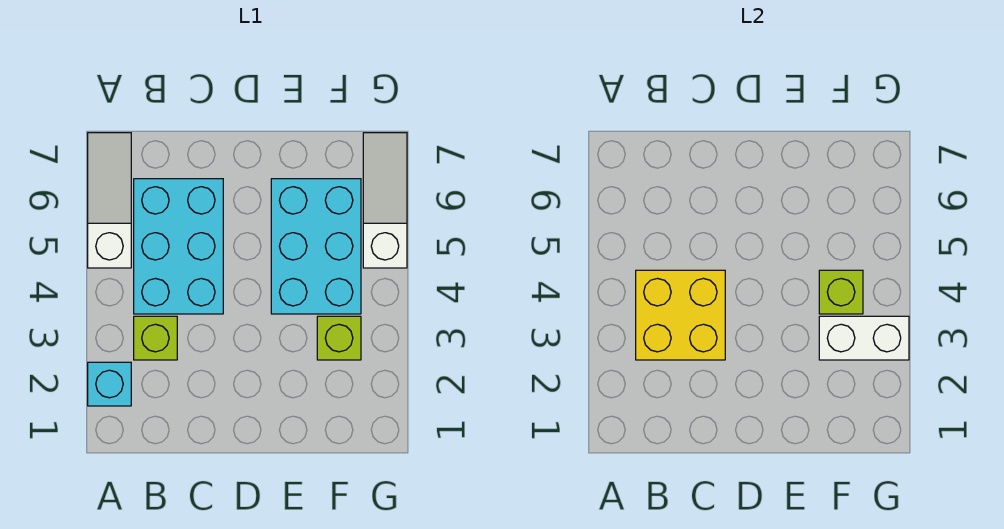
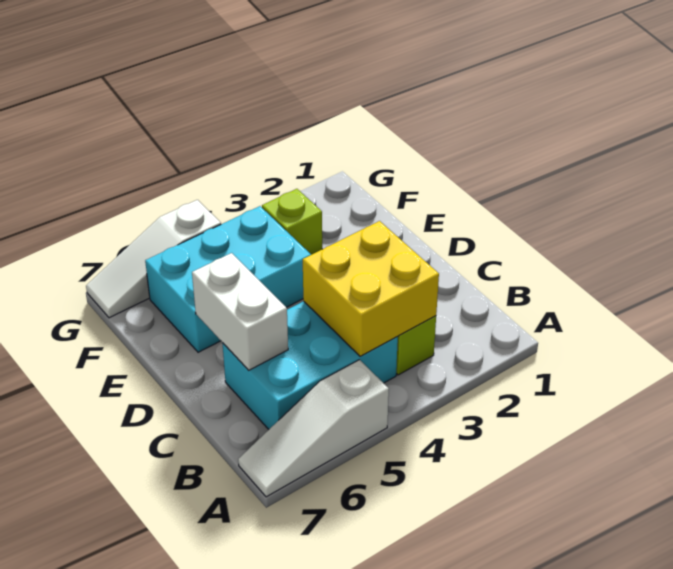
cyan 1x1 brick [88,362,131,406] -> none
white 1x2 brick [819,316,909,360] -> white 1x2 brick moved to [192,253,288,370]
lime 1x1 brick [819,270,863,314] -> none

